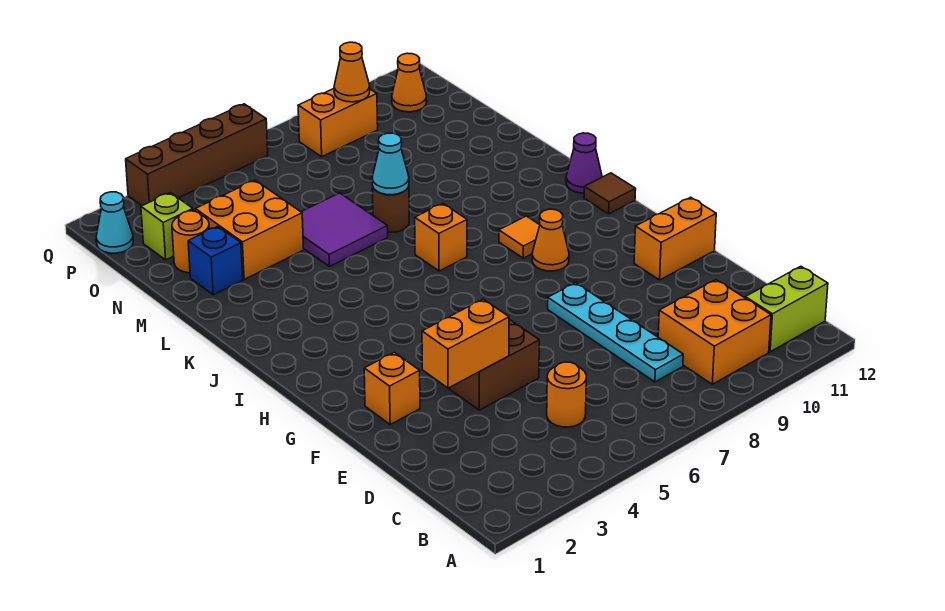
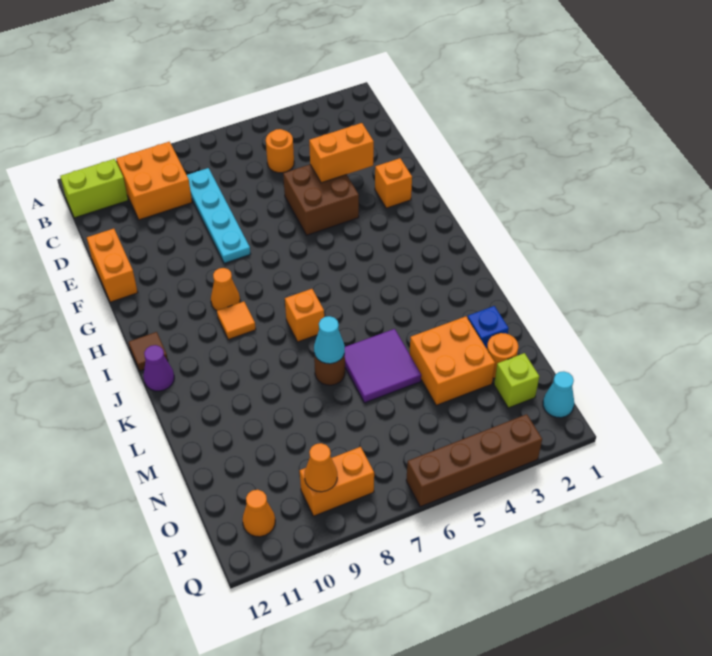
orange 1x2 brick [634,197,716,280] -> orange 1x2 brick turned to [87,229,138,302]

